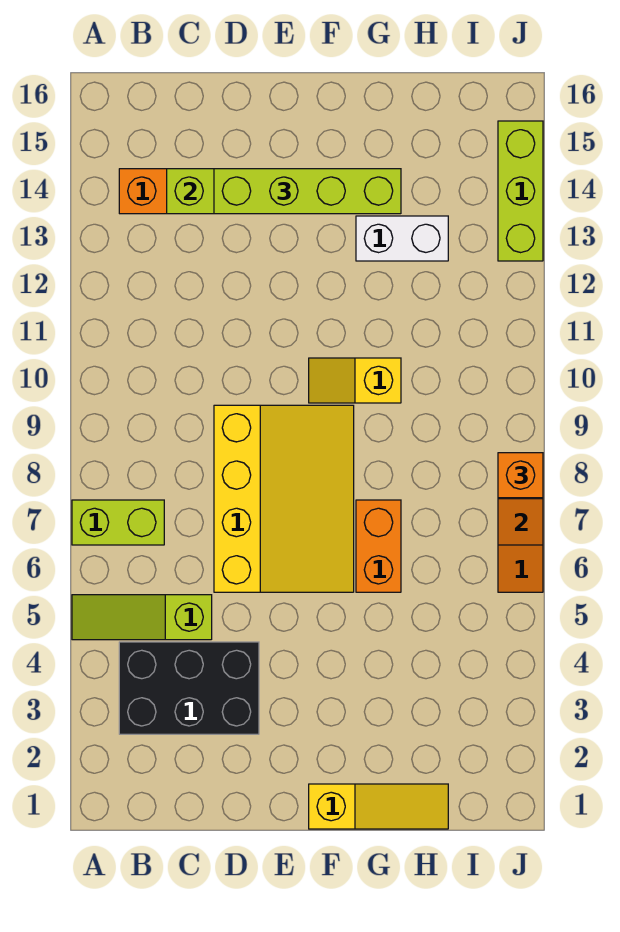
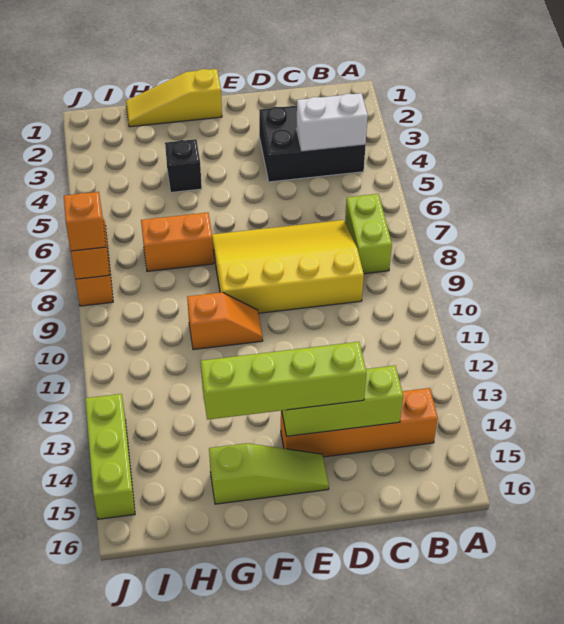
lime 1x3 slope [72,595,212,640] -> lime 1x3 slope moved to [209,443,329,504]
lime 1x2 brick [72,500,164,545] -> lime 1x2 brick turned to [345,194,392,274]
yellow 3x4 slope [214,405,354,592] -> yellow 3x4 slope turned to [212,220,364,313]
yellow 1x2 slope [309,358,401,403] -> orange 1x2 slope [187,292,263,350]
none -> black 1x1 brick [165,139,202,192]
orange 1x2 brick [356,500,401,592] -> orange 1x2 brick turned to [141,213,214,271]
white 1x2 brick [356,216,448,261] -> white 1x2 brick moved to [297,93,368,151]

